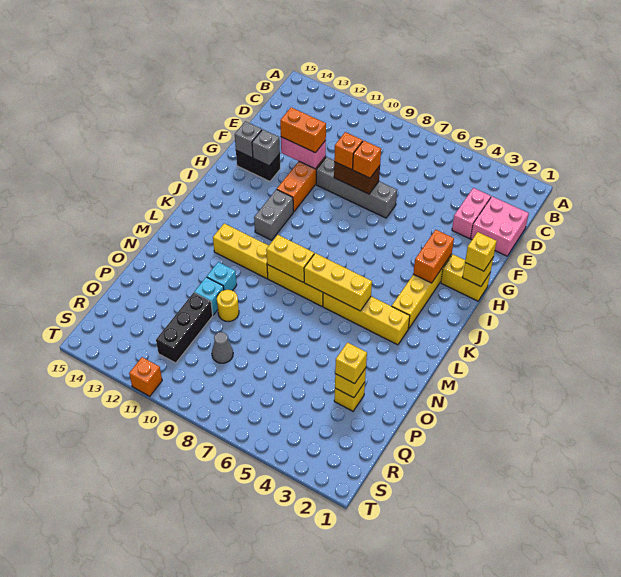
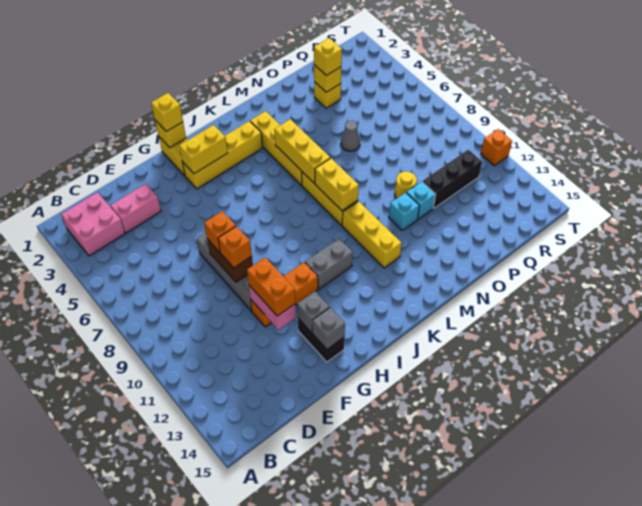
pink 2x2 brick [471,196,529,256] -> pink 2x2 brick moved to [61,192,125,256]
orange 1x2 brick [413,230,454,283] -> yellow 1x2 brick [179,125,228,174]
grey 1x1 cone [212,332,233,363] -> grey 1x1 cone moved to [341,121,360,151]

